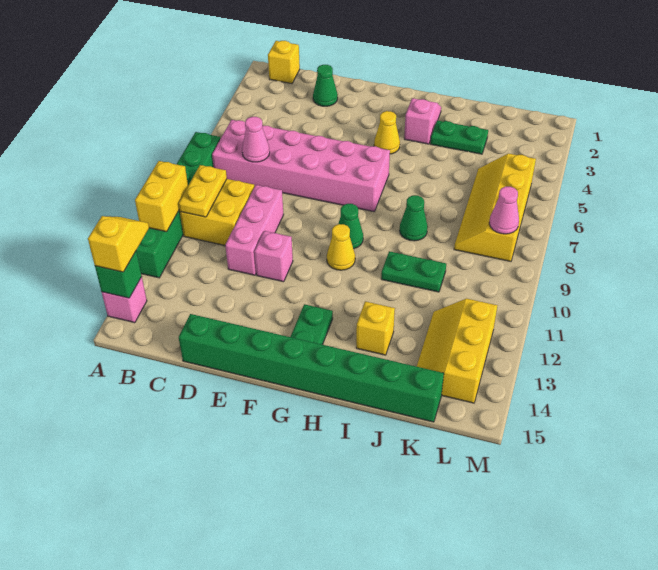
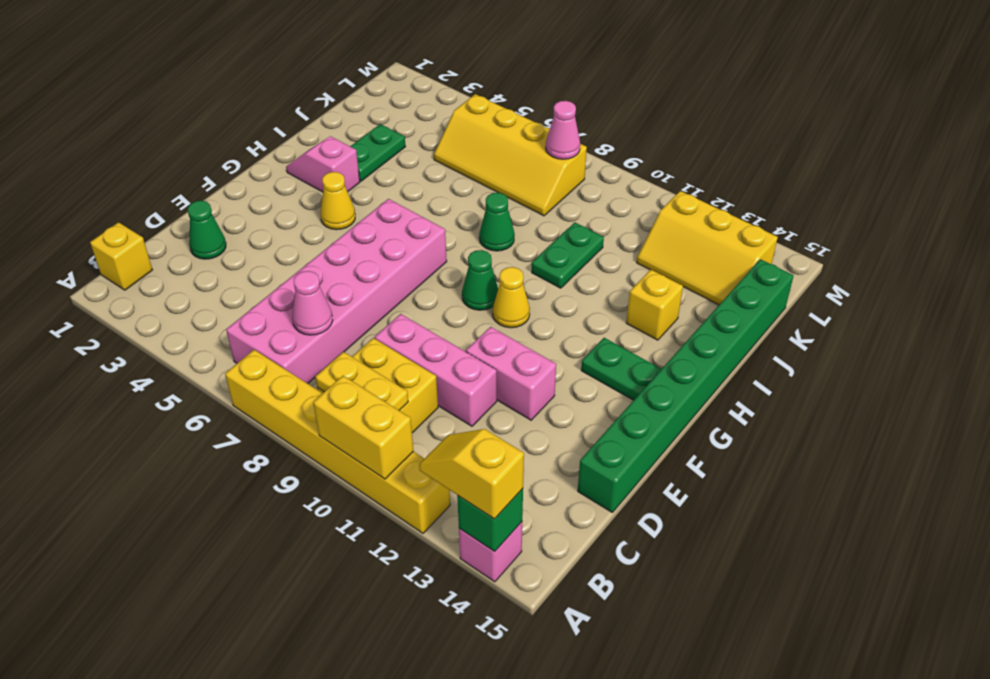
green 1x6 brick [136,132,221,278] -> yellow 1x6 brick [225,350,450,533]
pink 1x1 brick [254,231,293,282] -> pink 1x2 brick [466,327,556,420]

